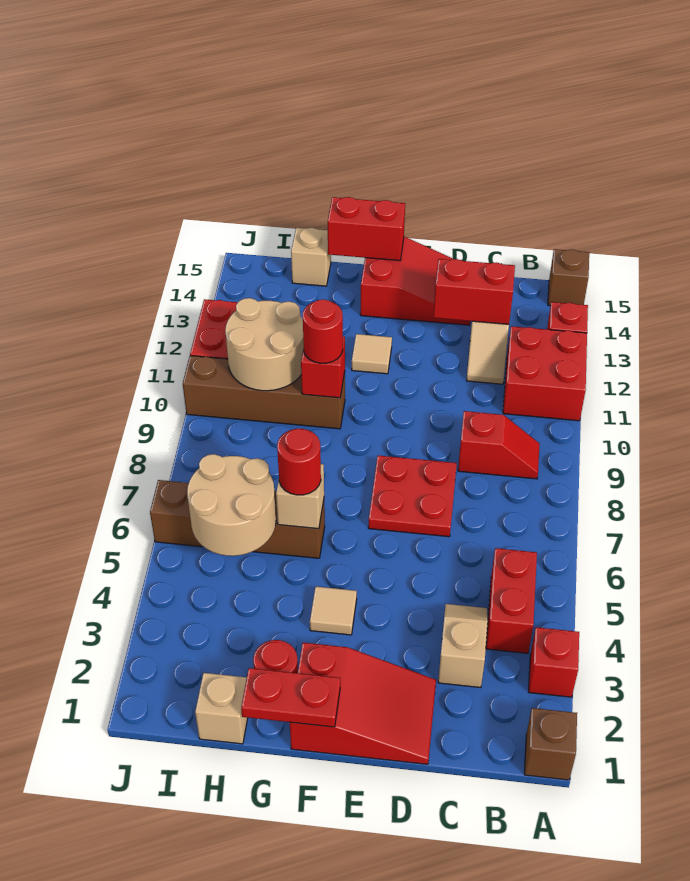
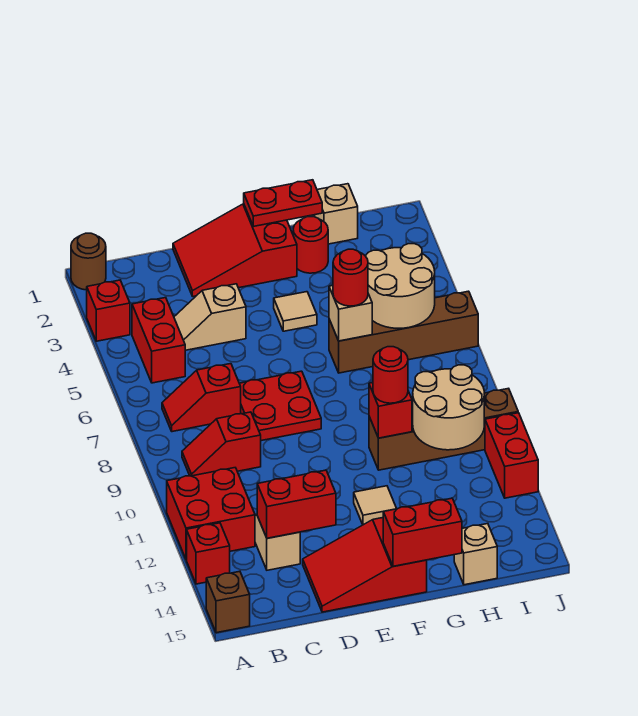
brown 1x1 brick [524,708,577,780] -> brown 1x1 round brick [71,233,106,290]
none -> red 1x2 slope [162,364,241,432]
tan 1x2 slope [438,604,488,688] -> tan 1x2 slope turned to [174,284,246,350]

